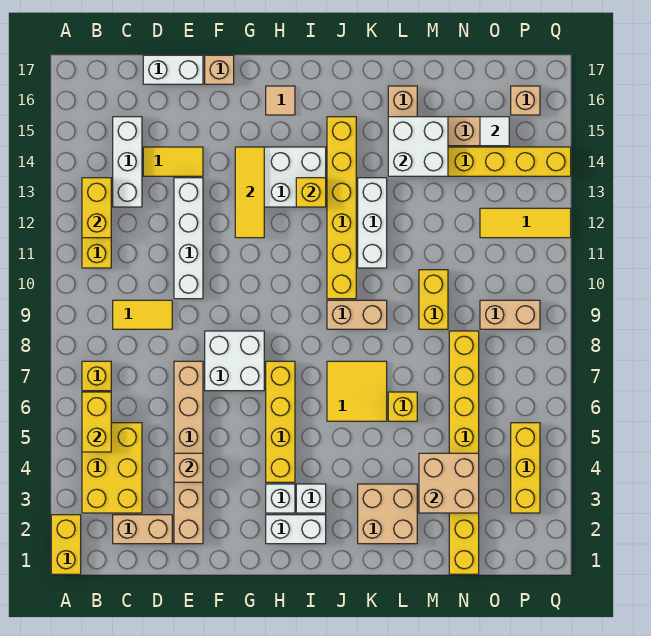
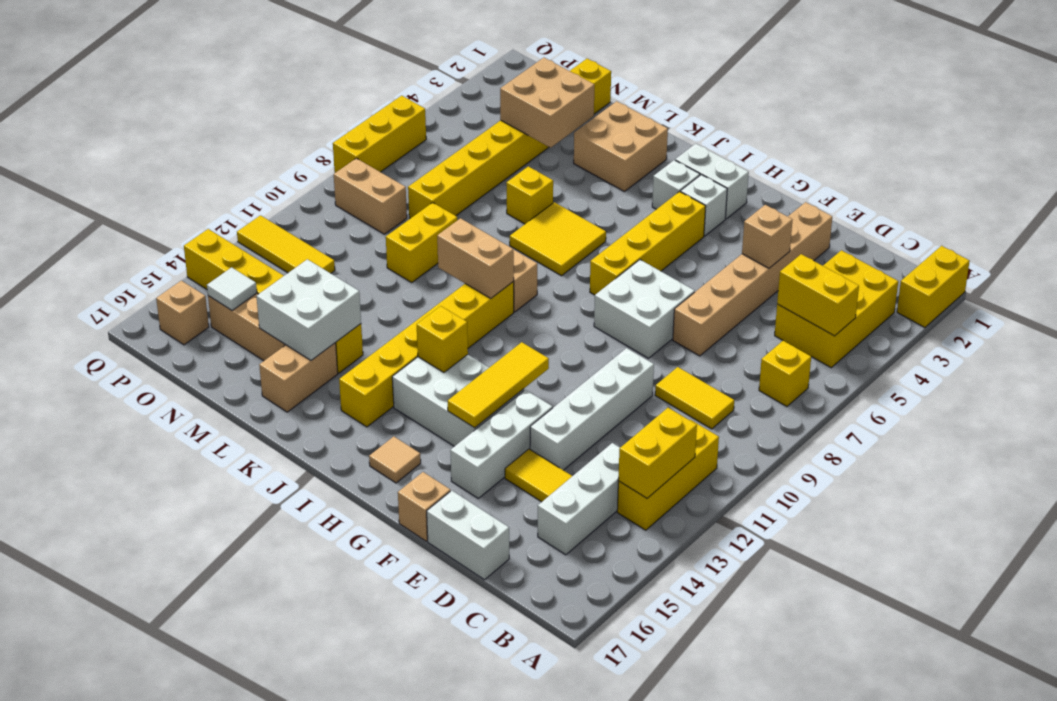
yellow 1x2 brick [82,392,111,452] -> yellow 1x2 brick turned to [777,254,859,336]
tan 1x2 brick [113,515,172,544] -> tan 1x2 brick moved to [437,218,514,298]
white 1x3 brick [358,178,387,268] -> white 1x3 brick moved to [450,390,553,498]
yellow 1x3 brick [511,423,540,513] -> yellow 1x3 brick moved to [333,96,426,173]

